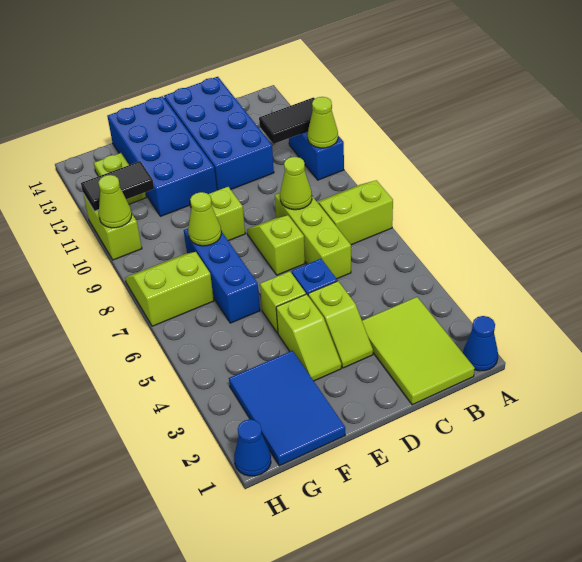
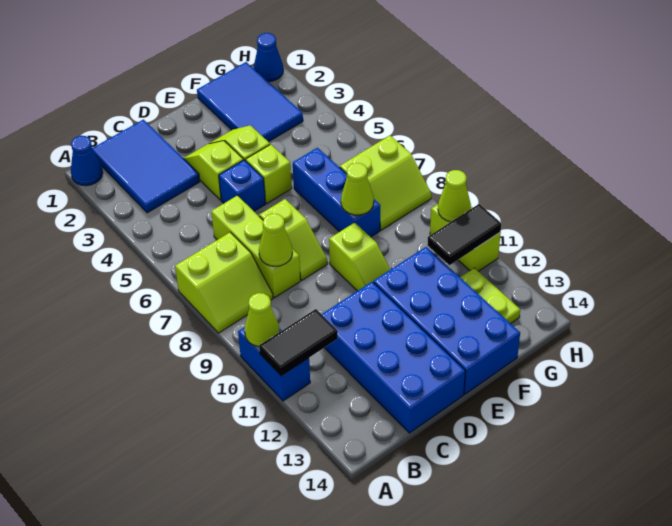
lime 2x3 tile [362,297,475,405] -> blue 2x3 tile [92,120,200,213]

